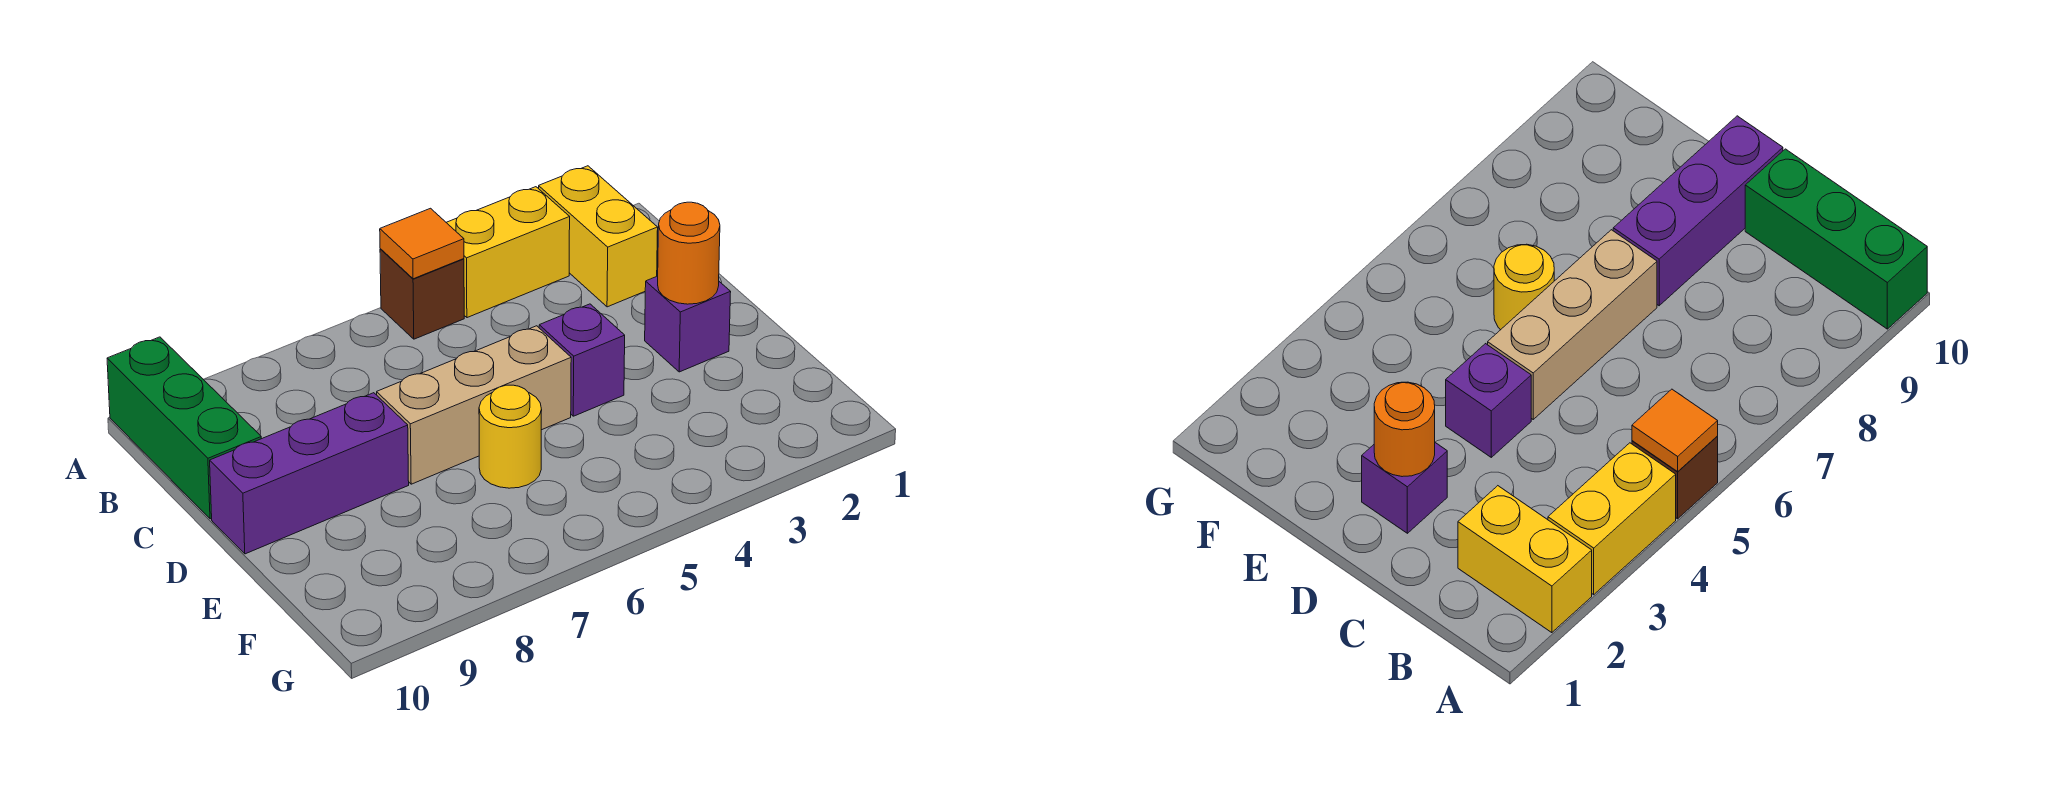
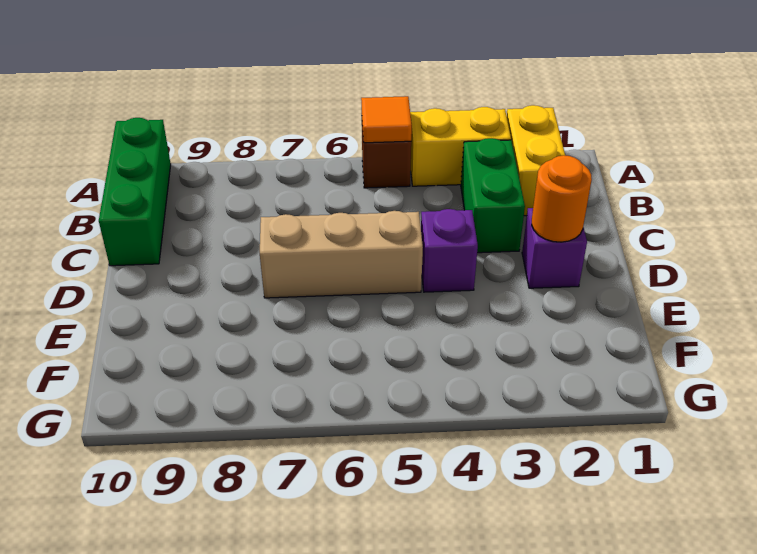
none -> green 1x2 brick [461,138,525,253]
purple 1x3 brick [210,393,409,554] -> none
yellow 1x1 round brick [479,385,542,488] -> none

